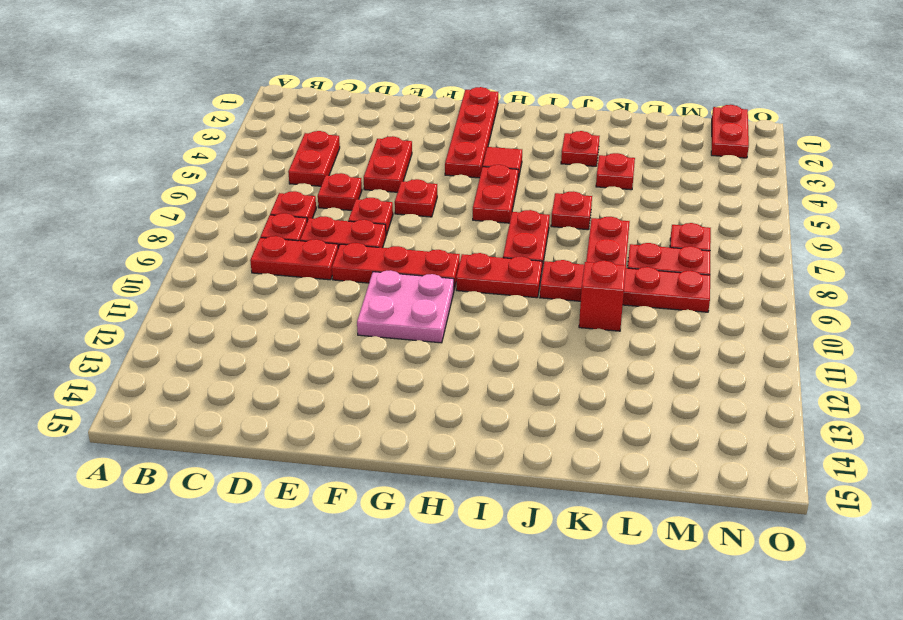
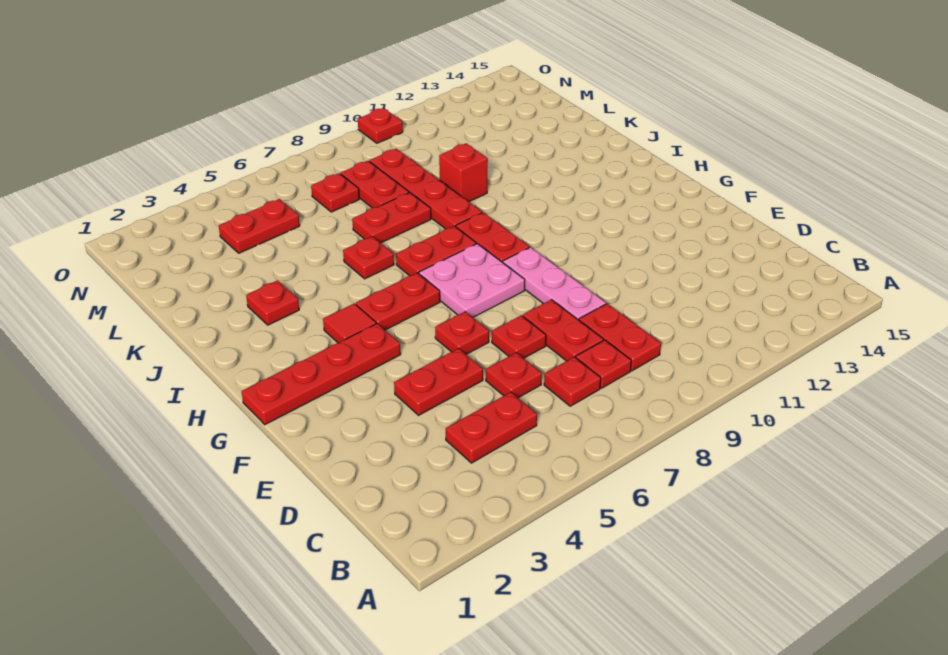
red 1x3 plate [332,243,460,289] -> pink 1x3 plate [503,247,606,320]
pink 2x2 plate [357,270,454,343] -> pink 2x2 plate moved to [419,244,525,317]
red 1x1 plate [596,153,635,190] -> red 1x1 plate moved to [358,108,403,143]
red 1x2 plate [711,105,749,158] -> red 1x2 plate moved to [219,199,300,253]

